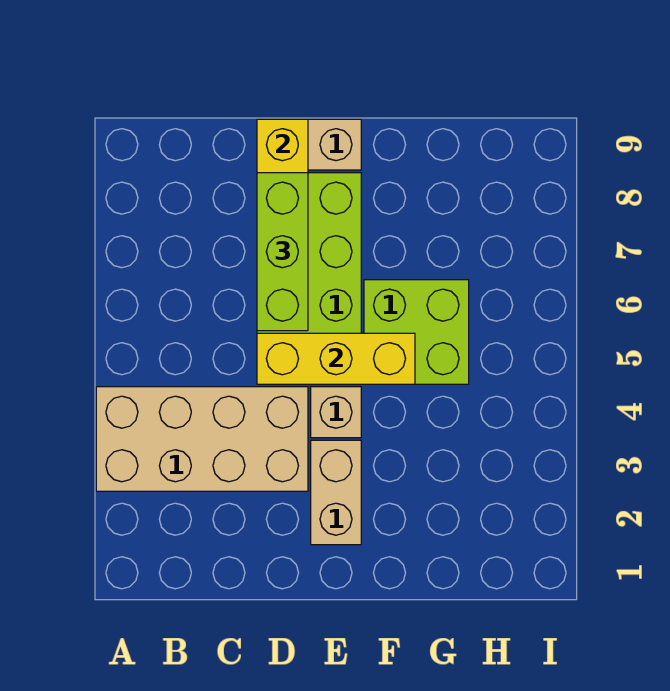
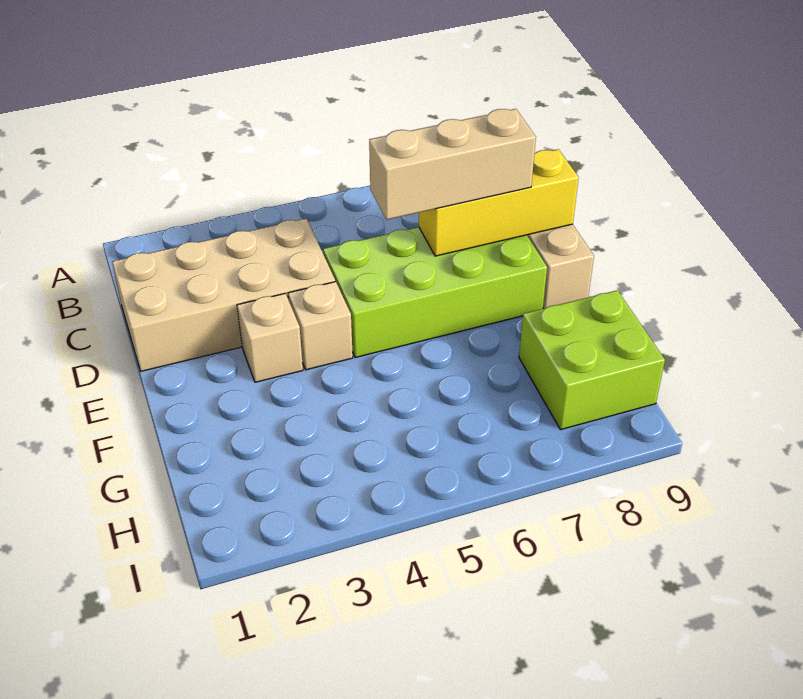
tan 2x4 brick [96,387,308,491] -> tan 2x4 brick turned to [112,218,335,371]
yellow 1x3 brick [257,333,415,384] -> none
lime 1x3 brick [257,173,308,331] -> tan 1x3 brick [369,109,536,220]
tan 1x2 brick [311,440,361,545] -> tan 1x1 brick [237,293,303,382]
lime 2x2 brick [364,280,469,384] -> lime 2x2 brick moved to [519,290,665,430]

